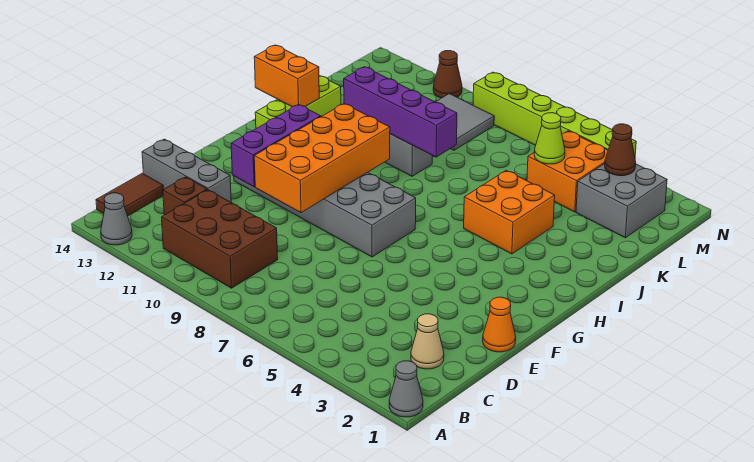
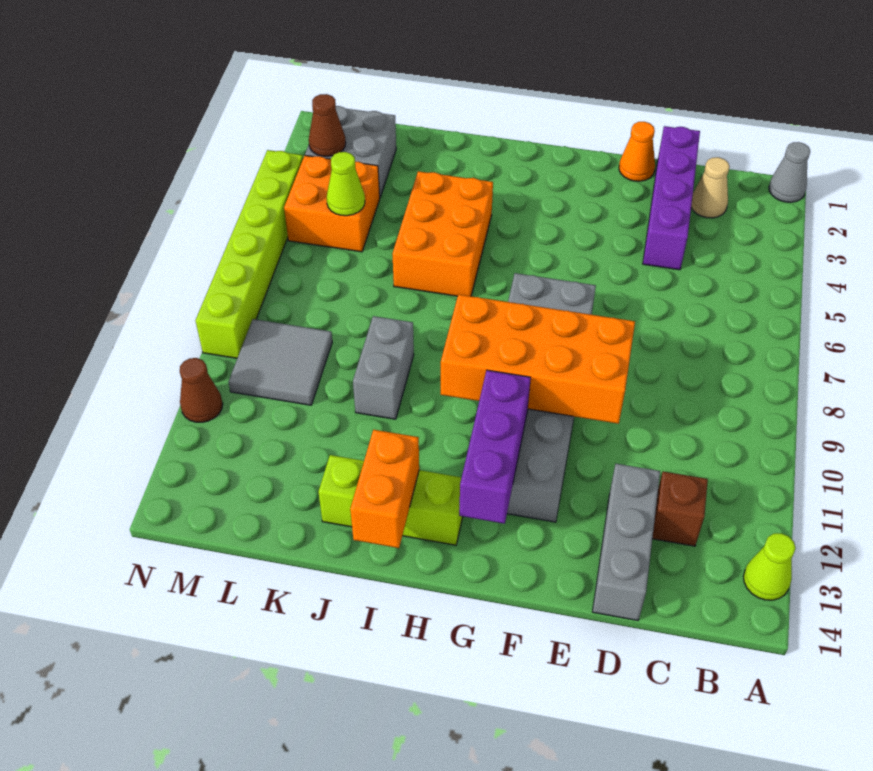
grey 1x1 cone [101,193,132,245] -> lime 1x1 cone [743,533,796,600]
brown 2x3 brick [162,190,278,288] -> none
brown 1x2 tile [96,173,163,216] -> none
purple 1x3 brick [231,104,321,187] -> purple 1x3 brick turned to [459,370,531,524]
orange 2x2 brick [464,170,555,254] -> orange 2x3 brick [392,171,493,296]
purple 1x4 brick [344,67,457,157] -> purple 1x4 brick moved to [643,126,700,270]

